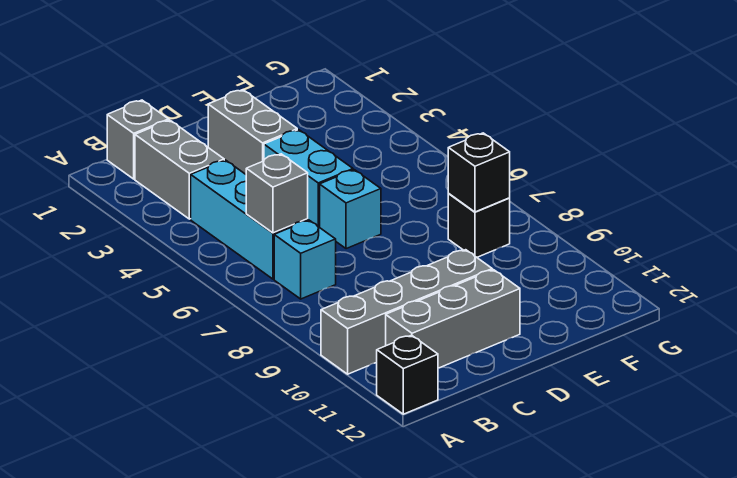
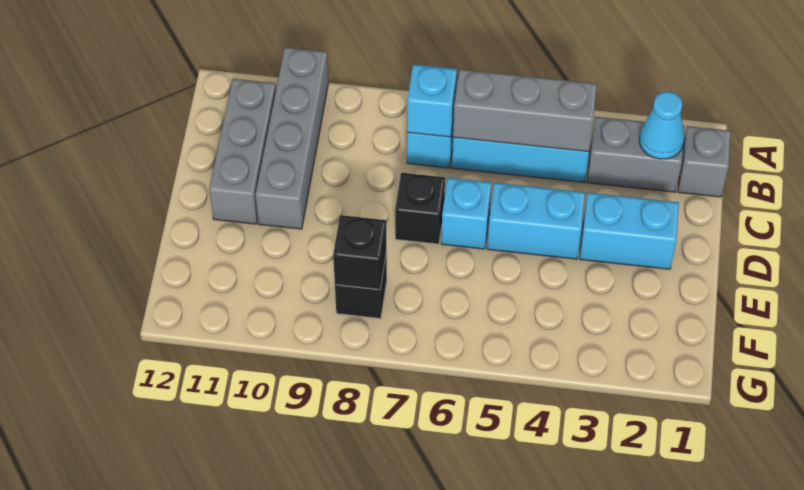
black 1x1 brick [376,335,438,414] -> black 1x1 brick moved to [395,173,445,244]
none -> cyan 1x1 cone [639,92,684,159]
grey 1x1 brick [246,154,308,233] -> grey 1x3 brick [453,69,597,152]
none -> cyan 1x1 brick [407,65,457,137]
grey 1x2 brick [208,90,297,174] -> cyan 1x2 brick [580,193,679,269]

